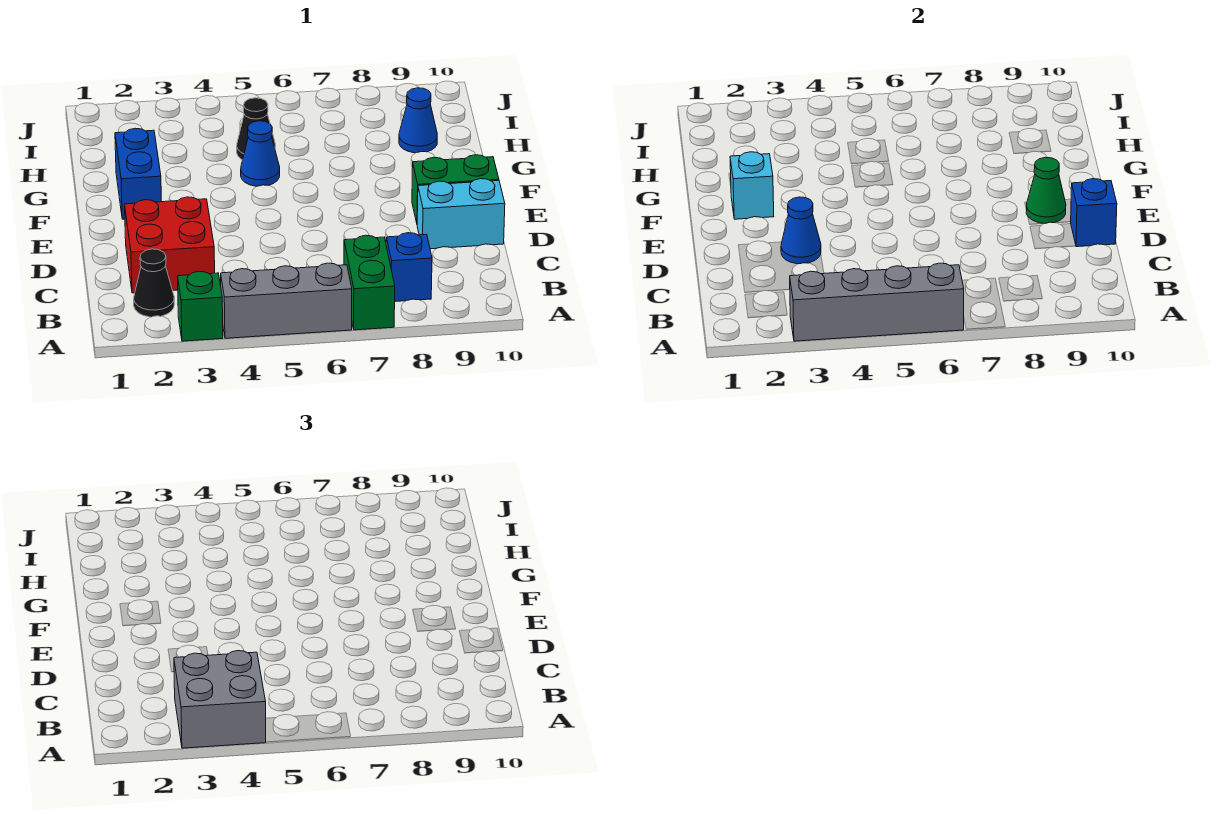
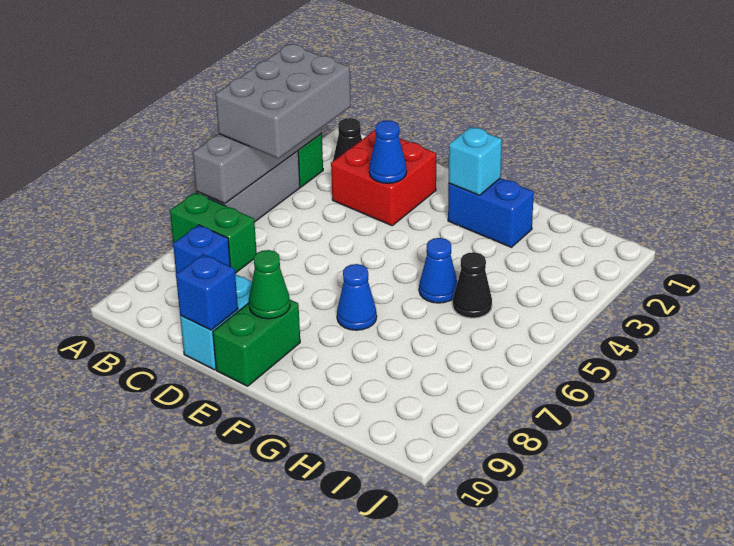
grey 2x2 brick [174,651,266,748] -> grey 2x3 brick [216,44,351,159]
blue 1x1 cone [399,88,437,153] -> blue 1x1 cone moved to [337,264,377,330]

